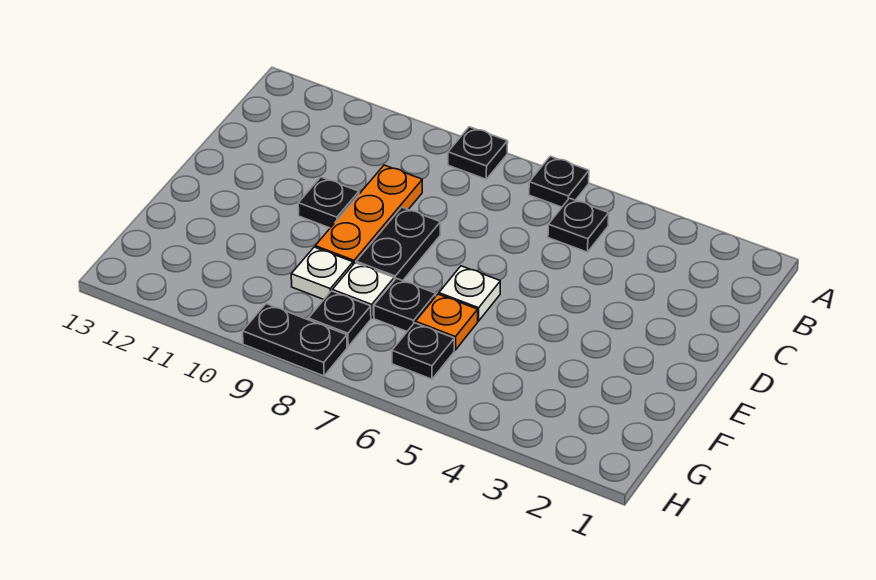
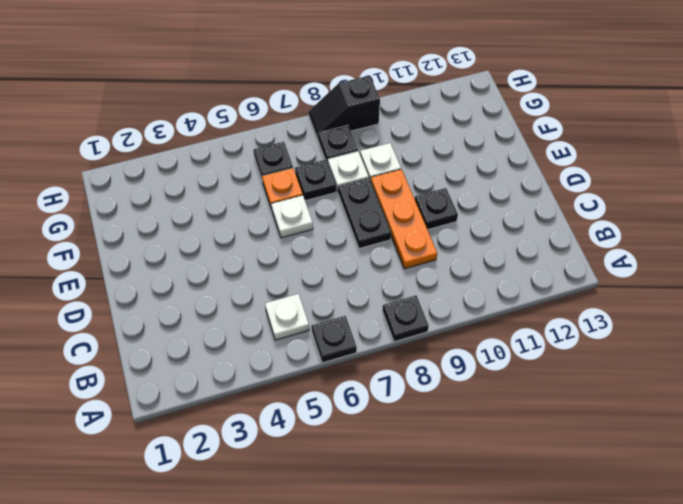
black 1x1 plate [548,198,609,252] -> white 1x1 plate [265,294,309,340]
black 1x2 plate [243,304,347,376] -> black 1x2 slope [309,75,380,139]

